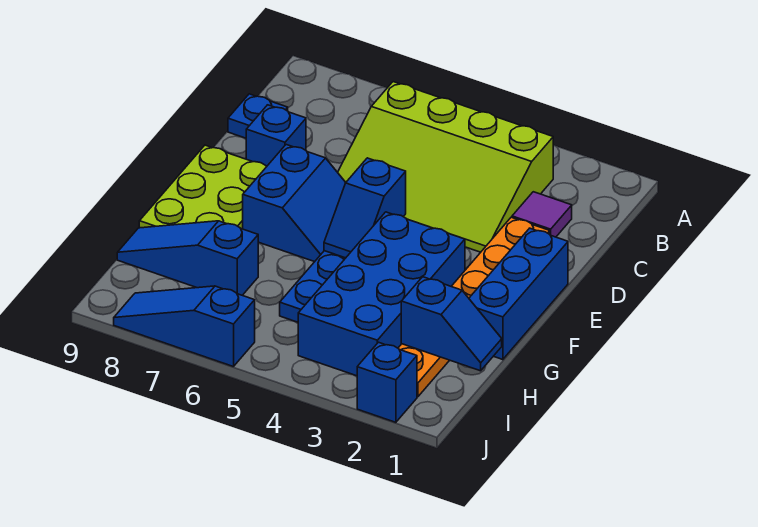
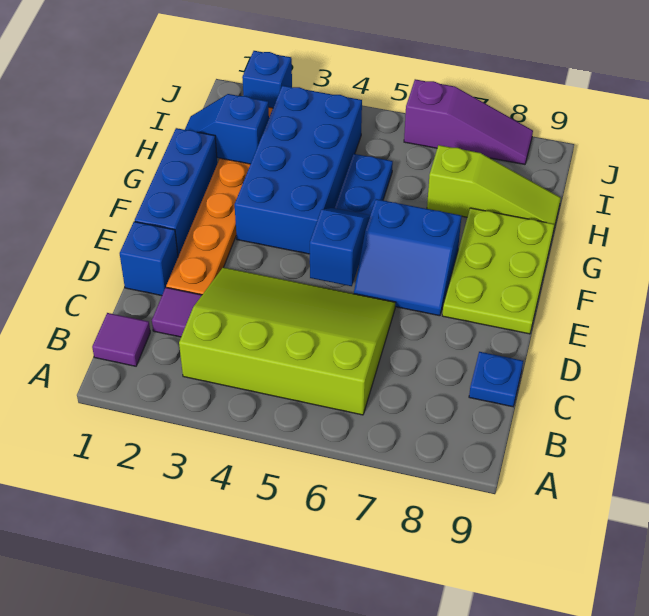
none -> purple 1x1 tile [92,313,150,366]
blue 1x1 brick [246,105,306,166] -> blue 1x1 brick moved to [120,222,178,296]
blue 2x2 slope [243,145,346,262] -> blue 2x2 slope turned to [354,199,461,316]
blue 1x3 slope [117,221,258,295] -> lime 1x3 slope [427,145,561,227]
blue 1x3 slope [114,286,255,367] -> purple 1x3 slope [404,79,533,165]

